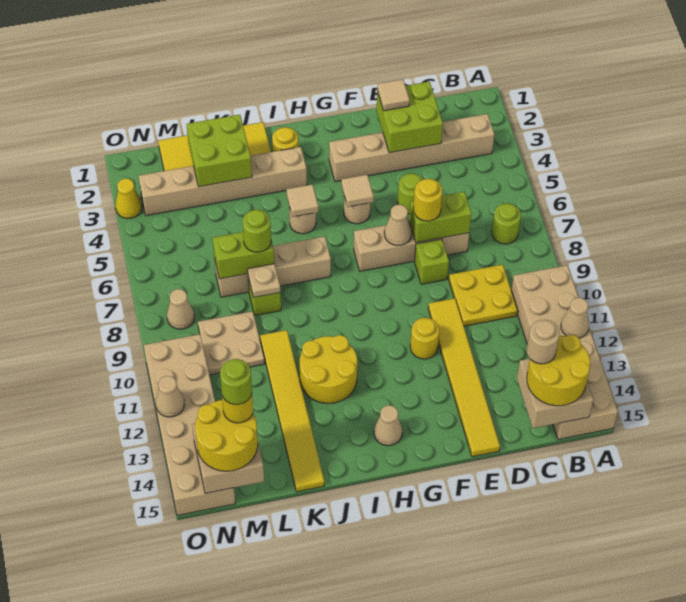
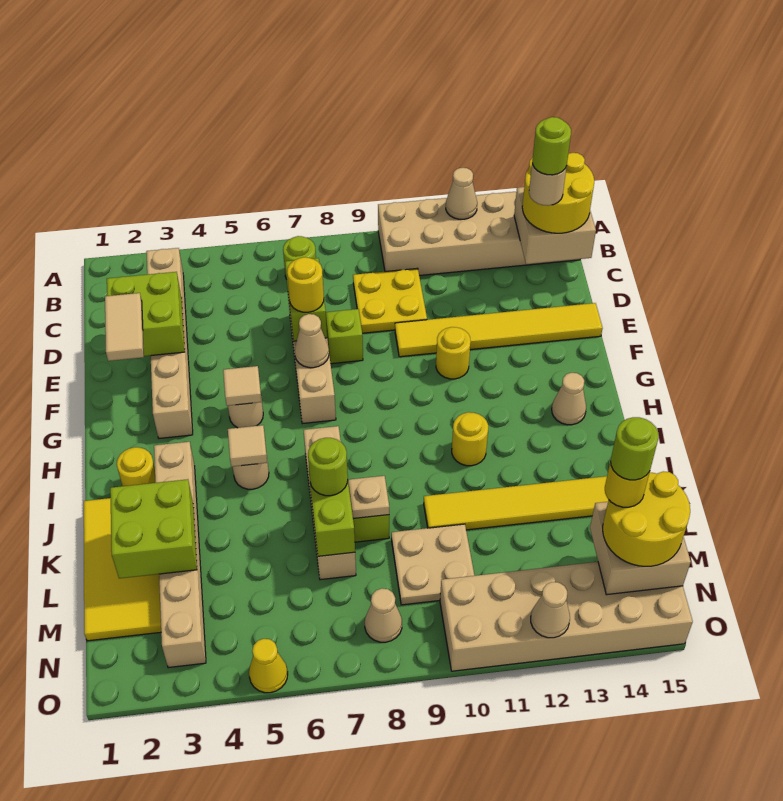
tan 1x1 tile [377,79,410,111] -> tan 1x2 tile [105,293,144,361]
lime 1x1 round brick [398,173,423,214] -> lime 1x1 round brick moved to [532,117,571,175]
yellow 2x2 round brick [300,335,357,403] -> yellow 1x1 round brick [452,412,488,466]
yellow 1x1 cone [116,179,142,219] -> yellow 1x1 cone moved to [249,639,288,693]

